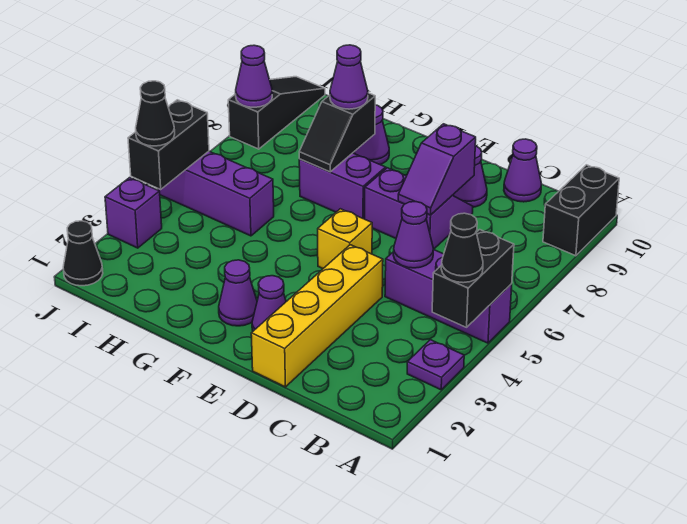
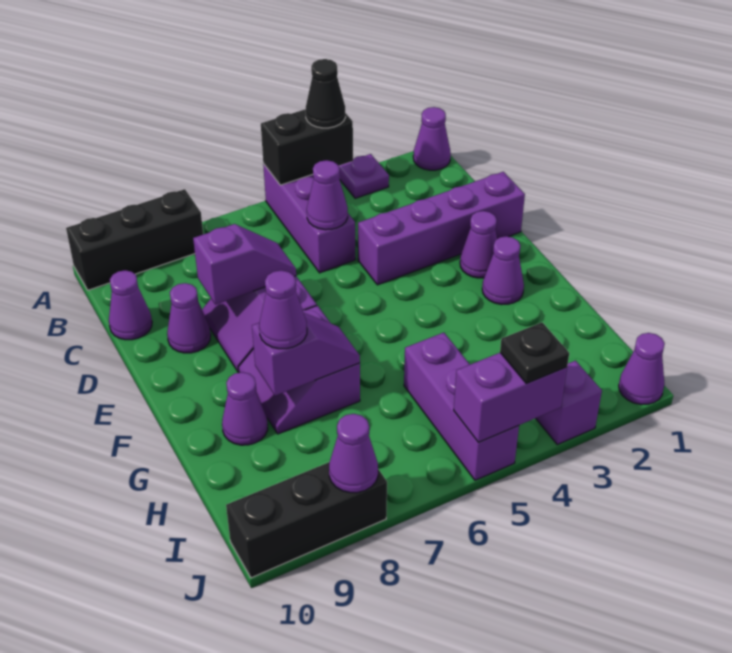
none -> purple 1x1 cone [413,107,451,170]
black 1x2 brick [543,165,619,256] -> black 1x3 brick [66,189,203,290]
yellow 1x4 brick [251,245,383,387] -> purple 1x4 brick [358,172,525,285]
yellow 1x1 brick [318,209,372,268] -> none
black 1x2 slope [299,93,375,172] -> purple 1x2 slope [252,313,360,396]
black 1x1 cone [63,221,103,286] -> purple 1x1 cone [619,333,665,405]
black 1x2 brick [128,100,209,189] -> purple 1x2 brick [454,353,567,442]
black 1x1 cone [136,81,175,146] -> black 1x1 plate [500,323,569,384]
black 1x3 slope [228,77,325,149] -> black 1x3 brick [226,462,387,578]

